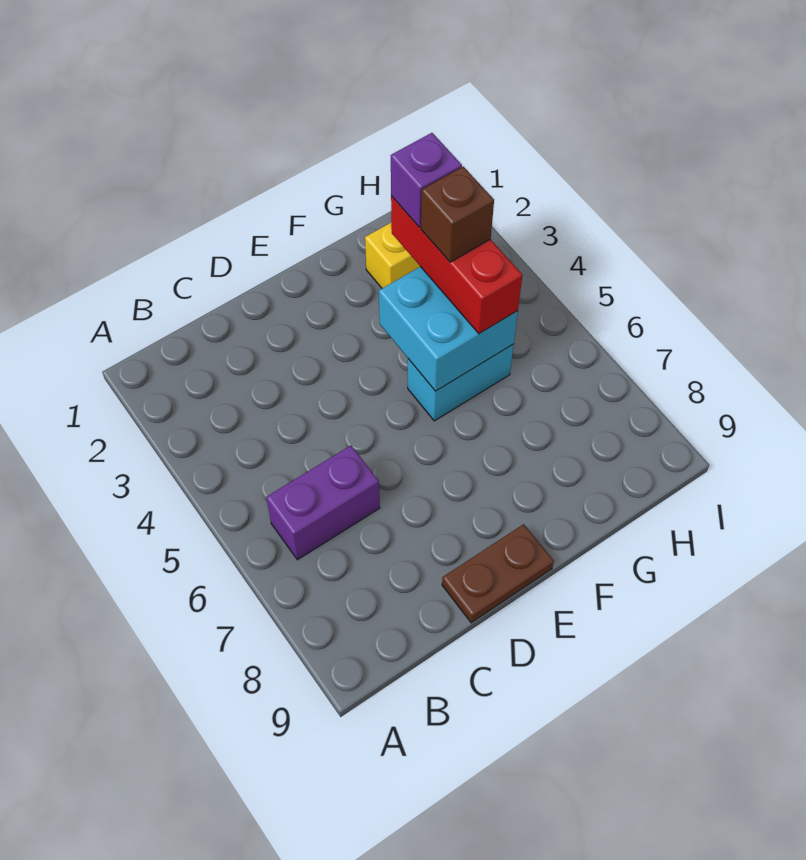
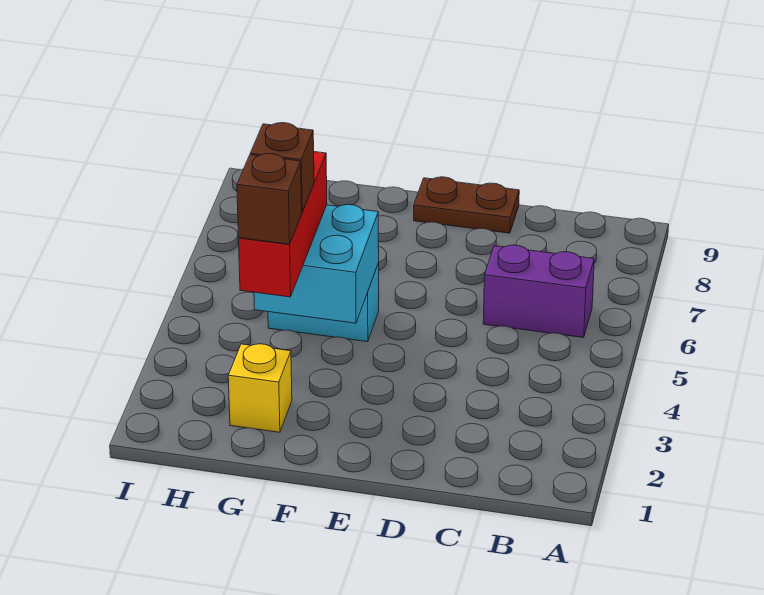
purple 1x1 brick [391,133,462,227] -> brown 1x1 brick [237,154,302,244]

